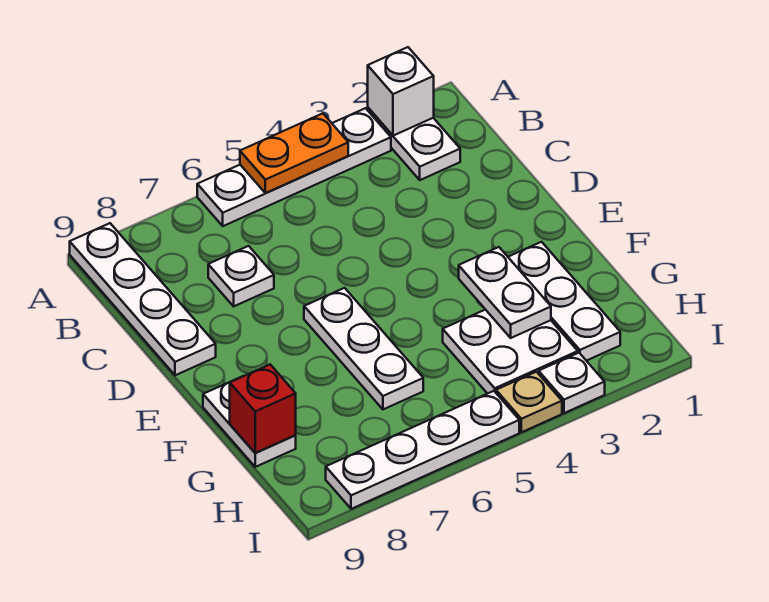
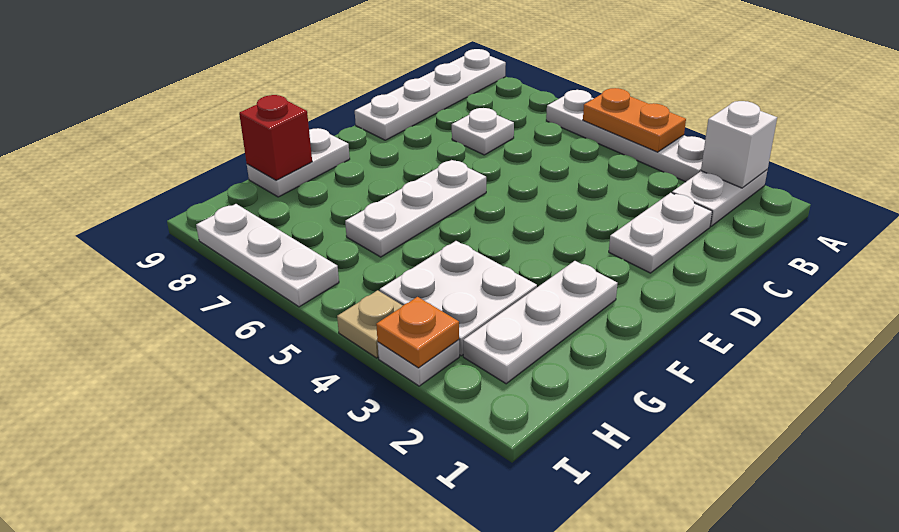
white 1x2 plate [459,247,551,338] -> white 1x2 plate moved to [609,193,712,273]
none -> orange 1x1 plate [376,297,459,368]
white 1x4 plate [326,391,519,509] -> white 1x3 plate [196,204,339,307]

